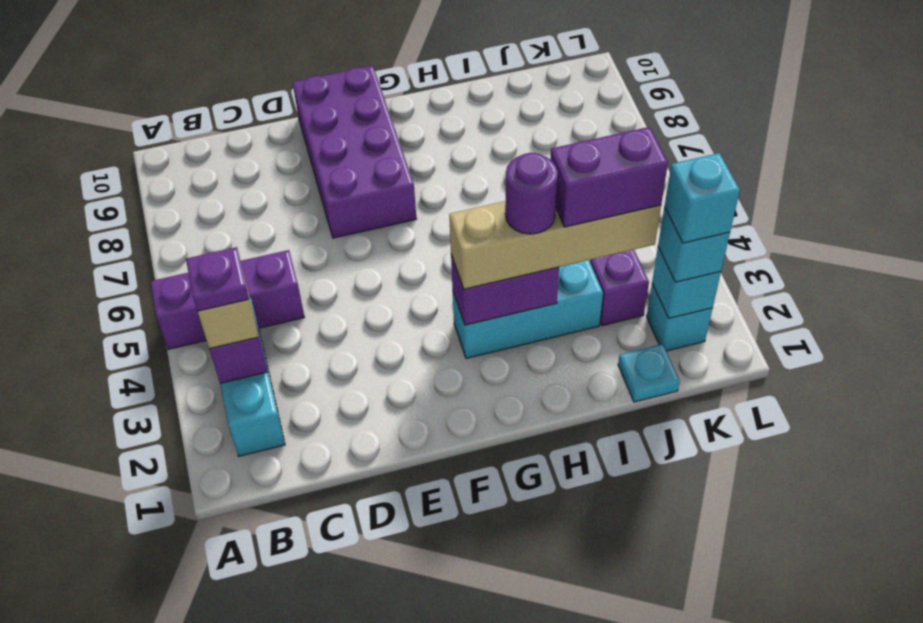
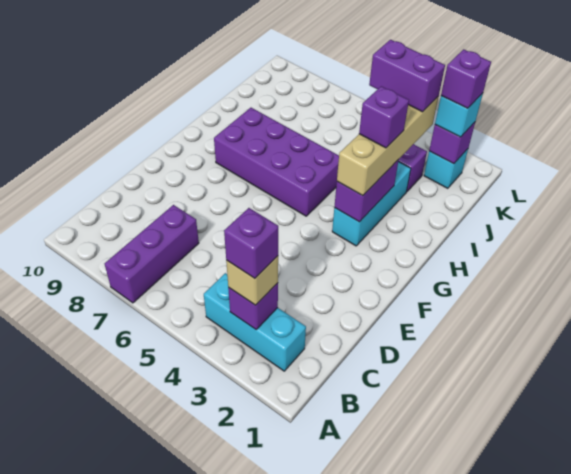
purple 1x3 brick [150,250,304,349] -> purple 1x3 brick moved to [105,205,199,303]
purple 1x1 plate [186,247,249,311] -> purple 1x1 brick [224,208,278,278]
purple 2x4 brick [293,65,416,238] -> purple 2x4 brick moved to [214,108,339,216]
purple 1x1 round brick [505,153,558,234] -> purple 1x1 brick [359,86,409,148]
purple 1x2 brick [550,127,668,227] -> purple 1x2 brick turned to [369,40,445,112]
cyan 1x1 plate [618,344,680,402] -> none
cyan 1x1 brick [652,247,721,318] -> purple 1x1 brick [429,122,475,164]
cyan 1x1 brick [665,153,740,243] -> purple 1x1 brick [441,49,491,108]

